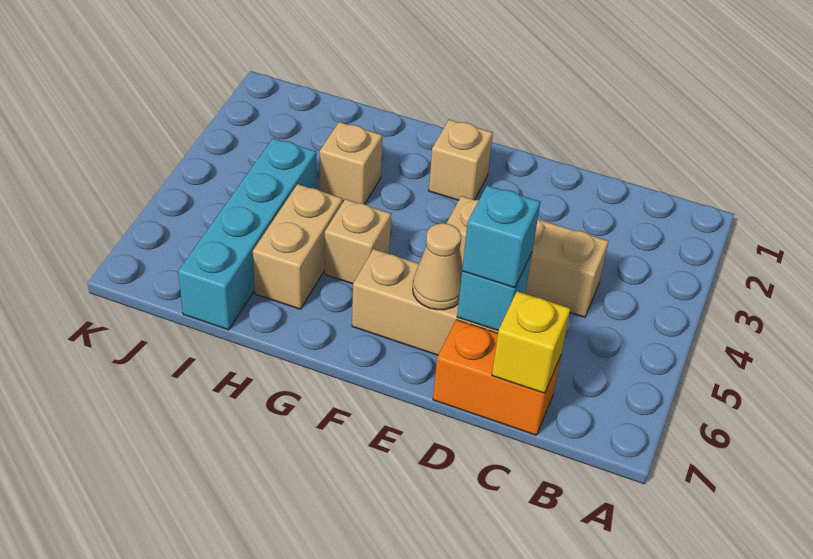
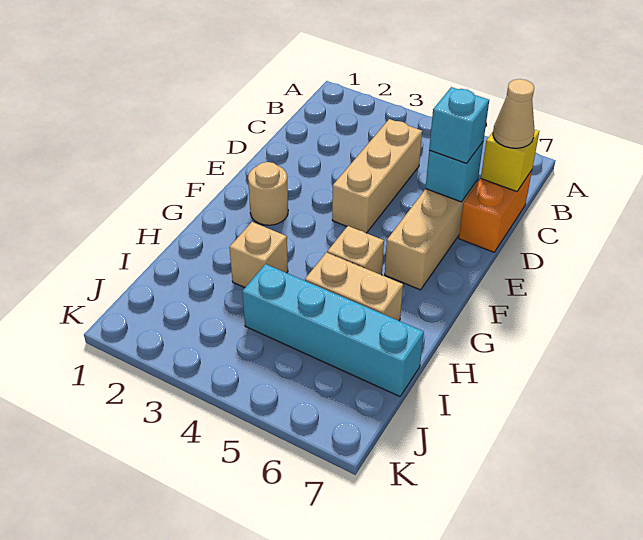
tan 1x1 cone [413,223,463,310] -> tan 1x1 cone moved to [493,79,535,148]
tan 1x1 brick [429,120,493,200] -> tan 1x1 round brick [248,162,288,225]

